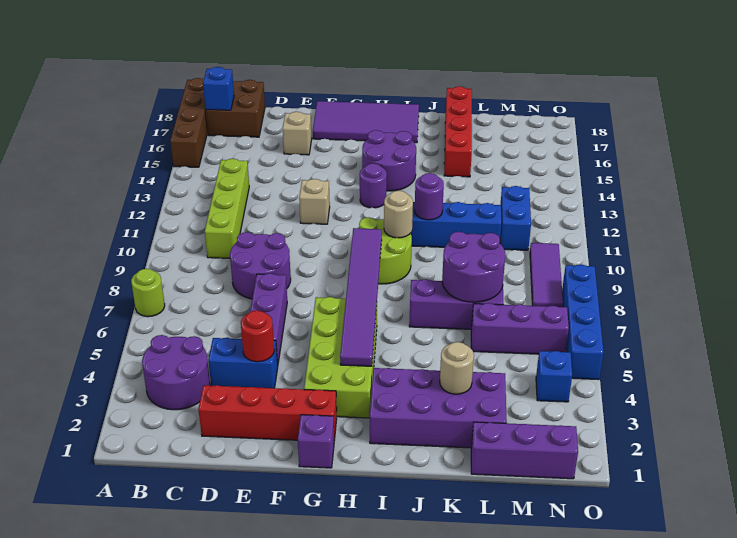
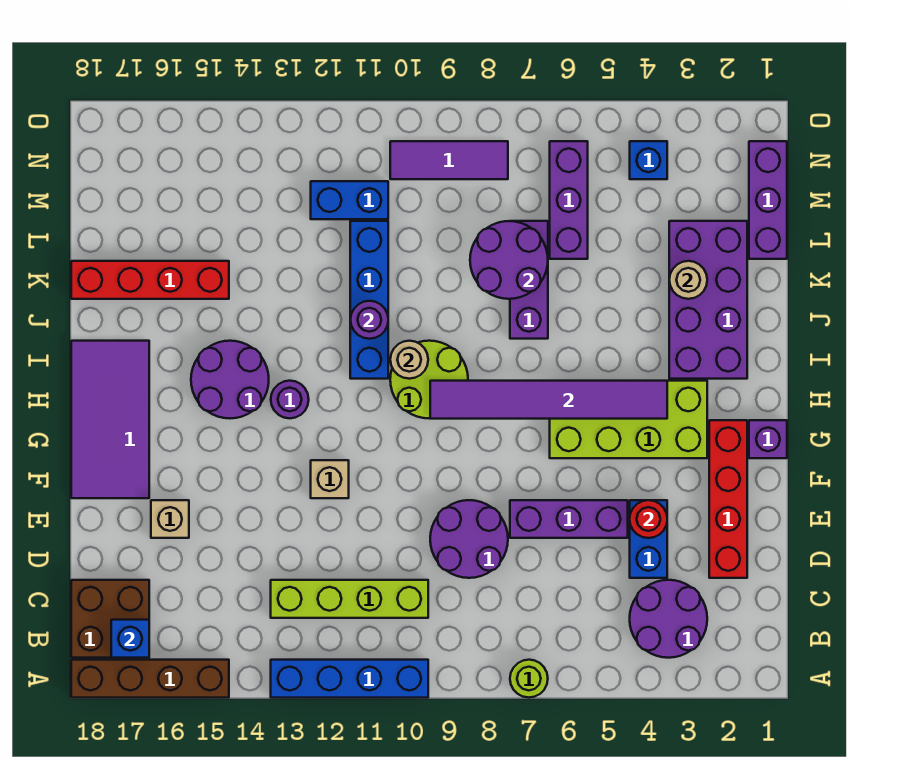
blue 1x4 brick [562,265,604,380] -> blue 1x4 brick moved to [271,660,428,698]

